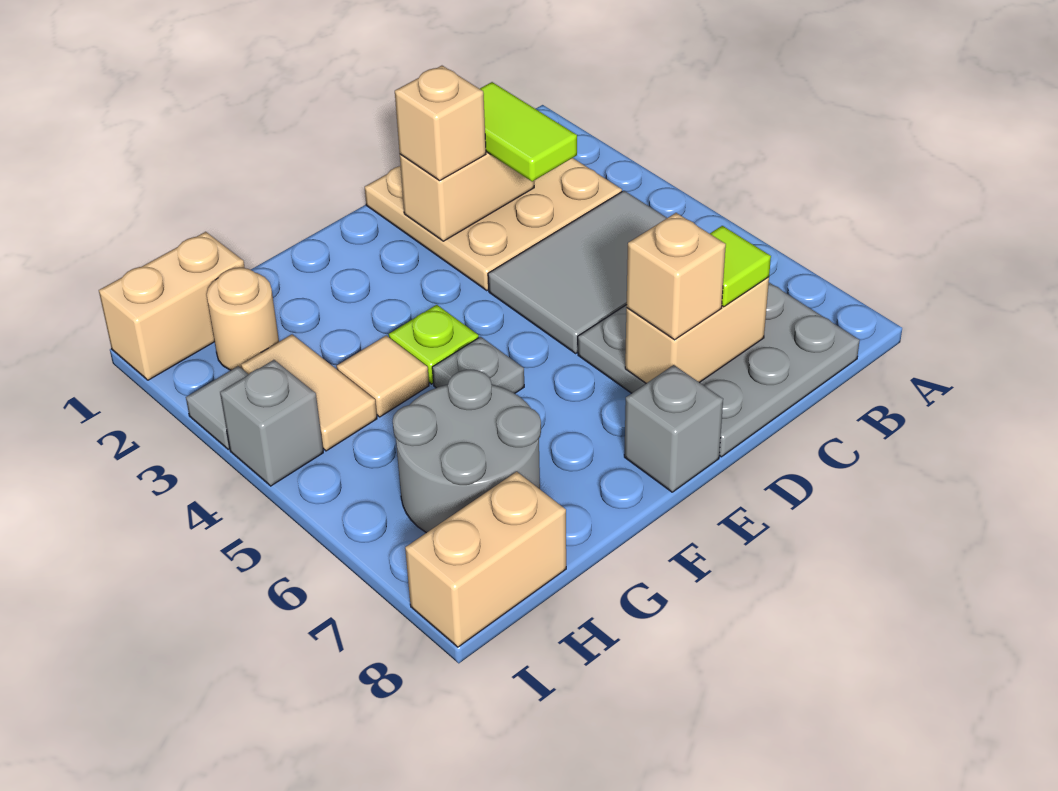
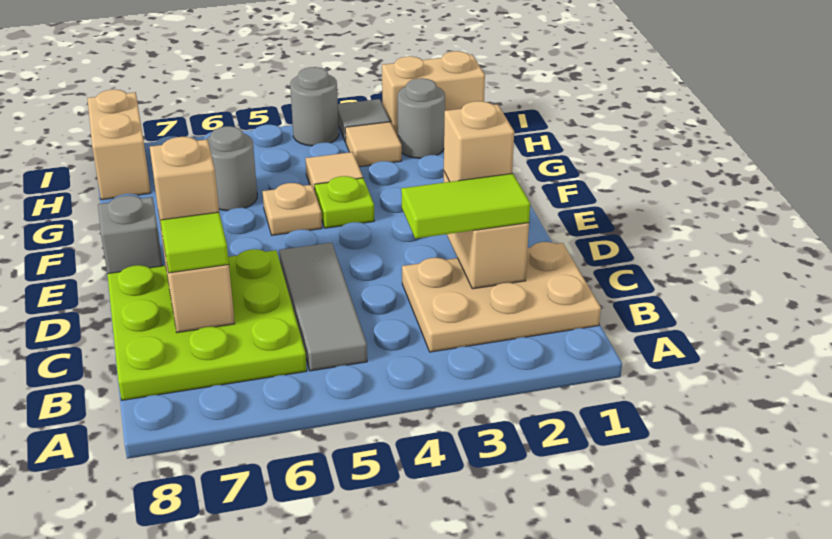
tan 3x3 plate [365,158,622,290] -> tan 2x3 plate [402,242,601,352]
grey 2x3 tile [488,191,667,353] -> grey 1x3 tile [279,243,367,371]
grey 3x3 plate [578,283,860,457] -> lime 3x3 plate [107,249,307,400]
grey 1x1 plate [432,337,524,393] -> tan 1x1 plate [262,183,322,235]
grey 2x2 round brick [393,370,541,533] -> grey 1x1 round brick [205,126,257,211]
tan 1x2 brick [99,232,245,380] -> tan 1x2 brick turned to [382,51,485,136]
tan 1x1 round brick [207,268,279,370] -> grey 1x1 round brick [398,78,445,158]
tan 1x2 tile [241,335,377,451] -> tan 1x1 tile [345,122,402,167]
grey 1x1 brick [220,360,323,486] -> grey 1x1 round brick [290,67,339,146]

